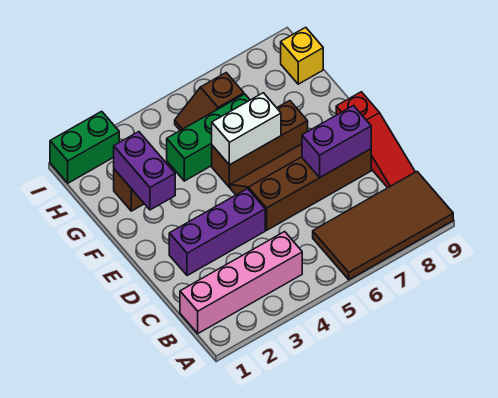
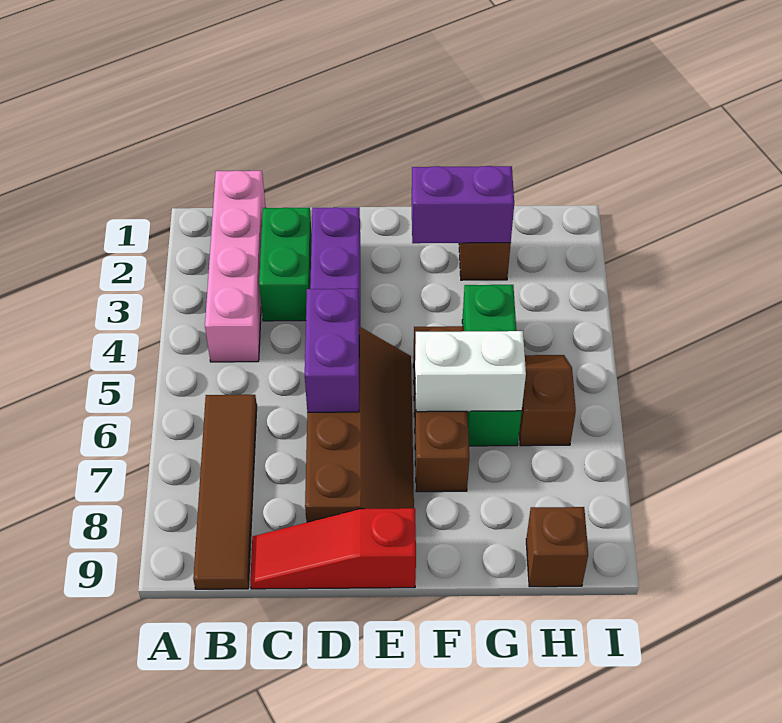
brown 2x4 tile [313,172,453,280] -> brown 1x4 tile [193,395,257,589]
purple 1x2 brick [302,106,371,177] -> purple 1x2 brick moved to [305,289,359,412]
white 1x2 brick [212,93,281,165] -> white 1x2 brick turned to [415,331,526,412]
yellow 1x1 brick [281,27,323,84] -> brown 1x1 brick [526,507,588,587]
green 1x2 brick [50,111,119,183] -> green 1x2 brick moved to [259,208,312,321]

